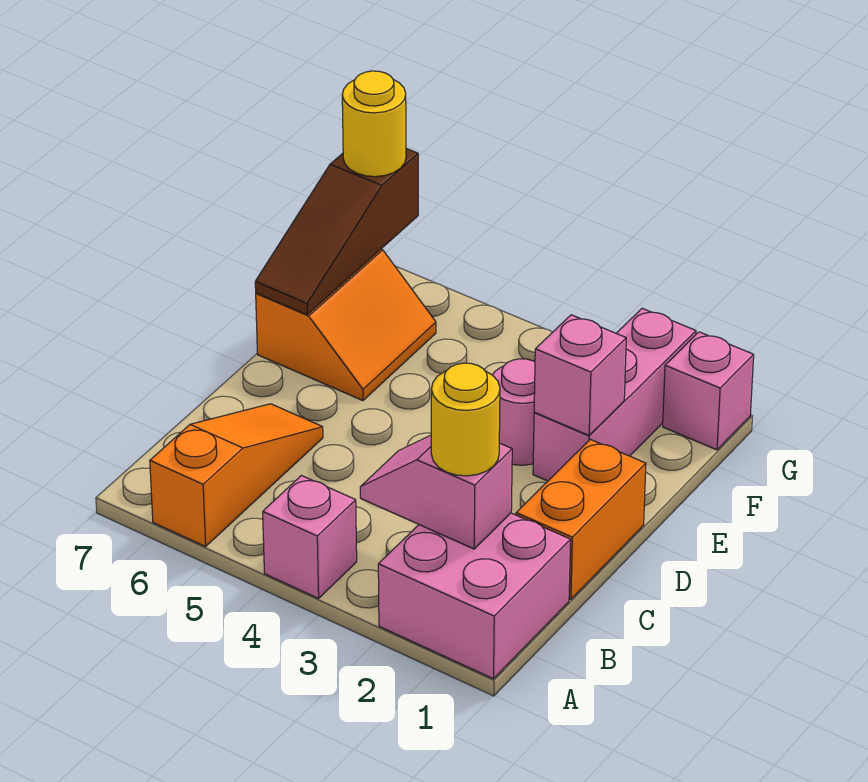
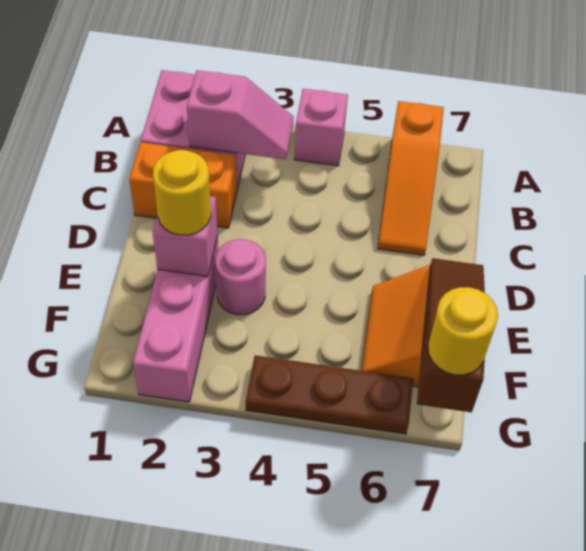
yellow 1x1 round brick [431,363,500,476] -> yellow 1x1 round brick moved to [153,150,211,235]
orange 1x2 brick [516,439,646,600] -> orange 1x2 brick turned to [129,142,237,228]
pink 1x1 brick [663,332,754,450] -> none
none -> brown 1x3 plate [246,355,413,434]

